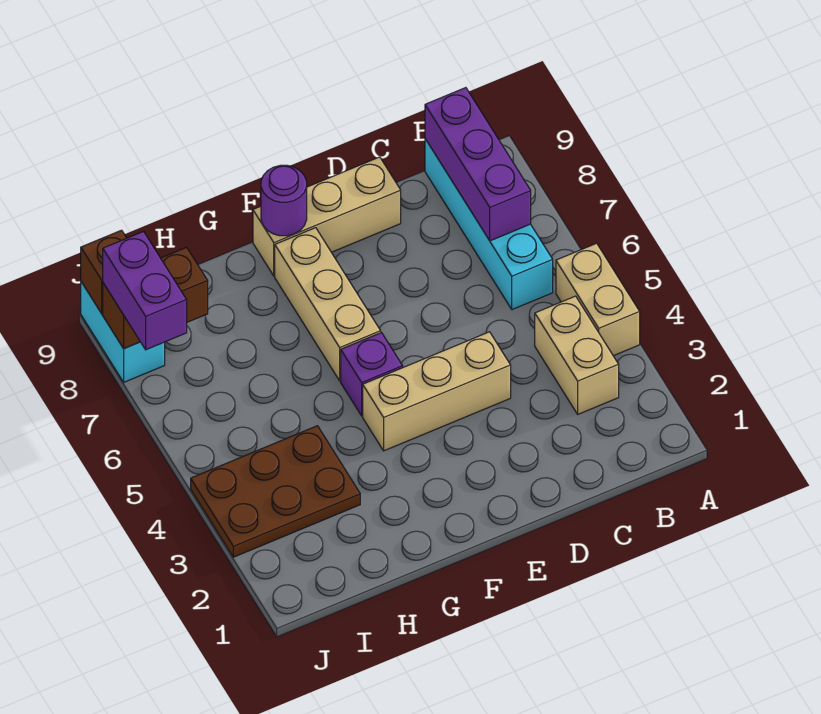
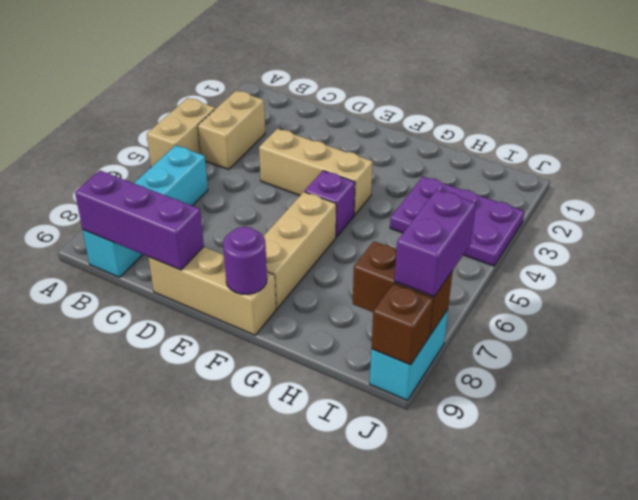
purple 1x3 brick [425,88,531,241] -> purple 1x3 brick turned to [75,171,204,270]
brown 2x3 plate [191,426,360,557] -> purple 2x3 plate [390,177,524,266]

